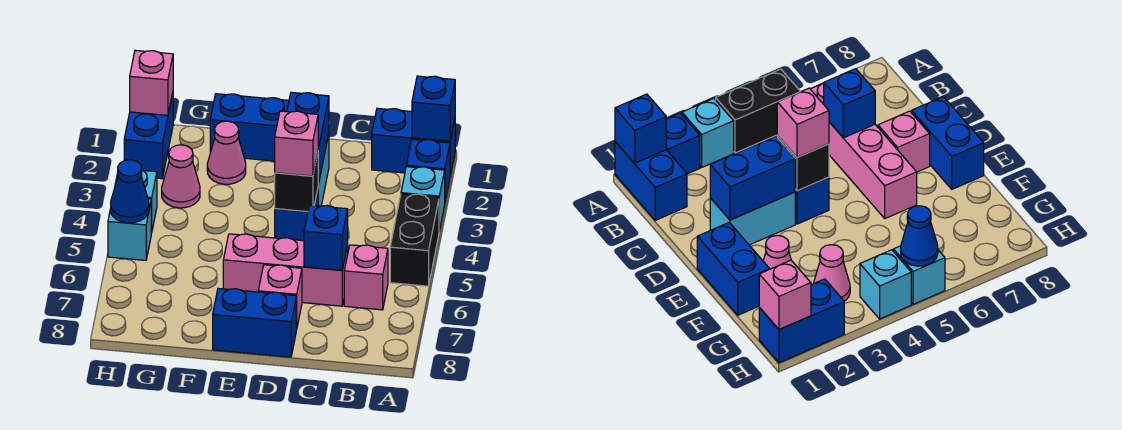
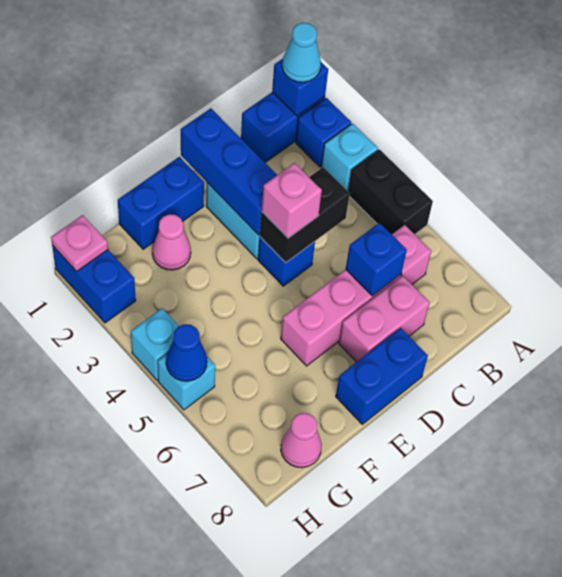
none -> cyan 1x1 cone [282,23,321,82]
blue 1x2 brick [287,92,329,184] -> blue 1x3 brick [181,108,277,235]
black 1x1 brick [275,154,318,212] -> black 1x2 brick [260,167,350,263]
pink 1x1 brick [258,265,302,330] -> pink 1x2 brick [339,275,430,362]
pink 1x1 cone [162,145,200,208] -> pink 1x1 cone moved to [281,413,322,468]
pink 1x1 brick [130,50,173,115] -> pink 1x1 plate [51,215,108,271]

